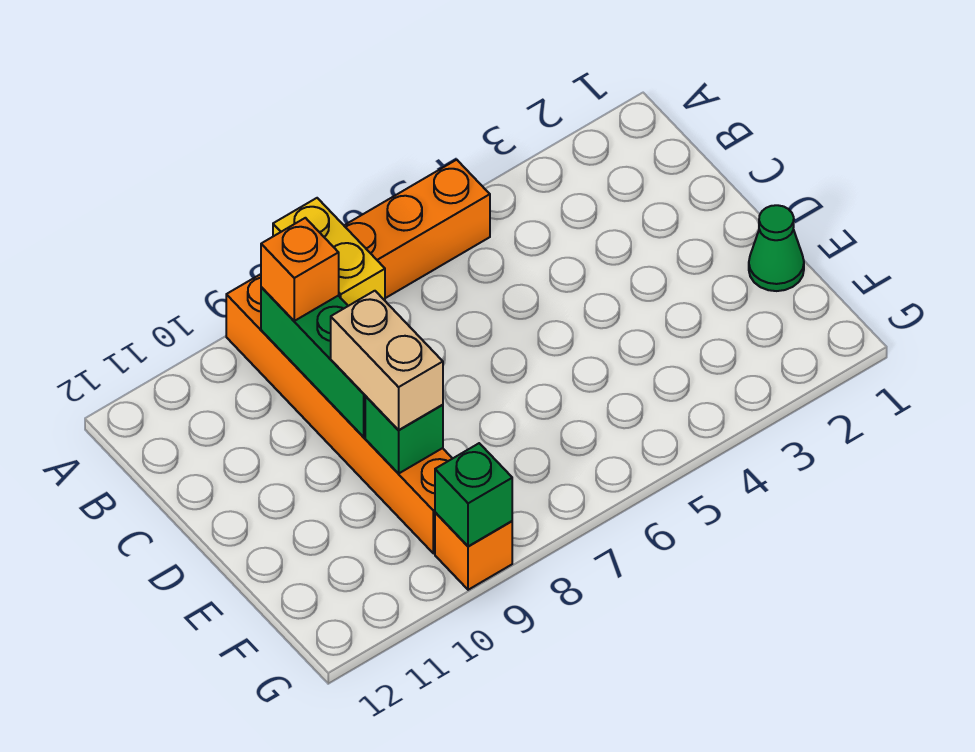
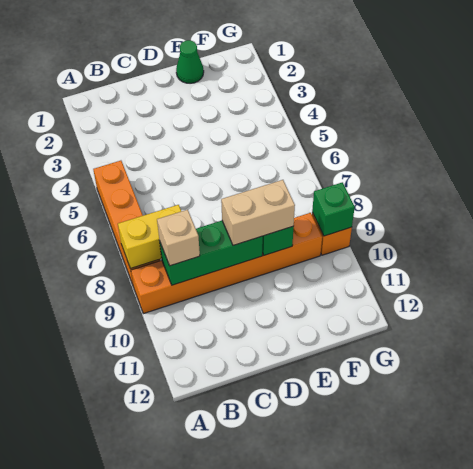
orange 1x1 brick [261,218,339,321] -> tan 1x1 brick [157,210,200,266]

